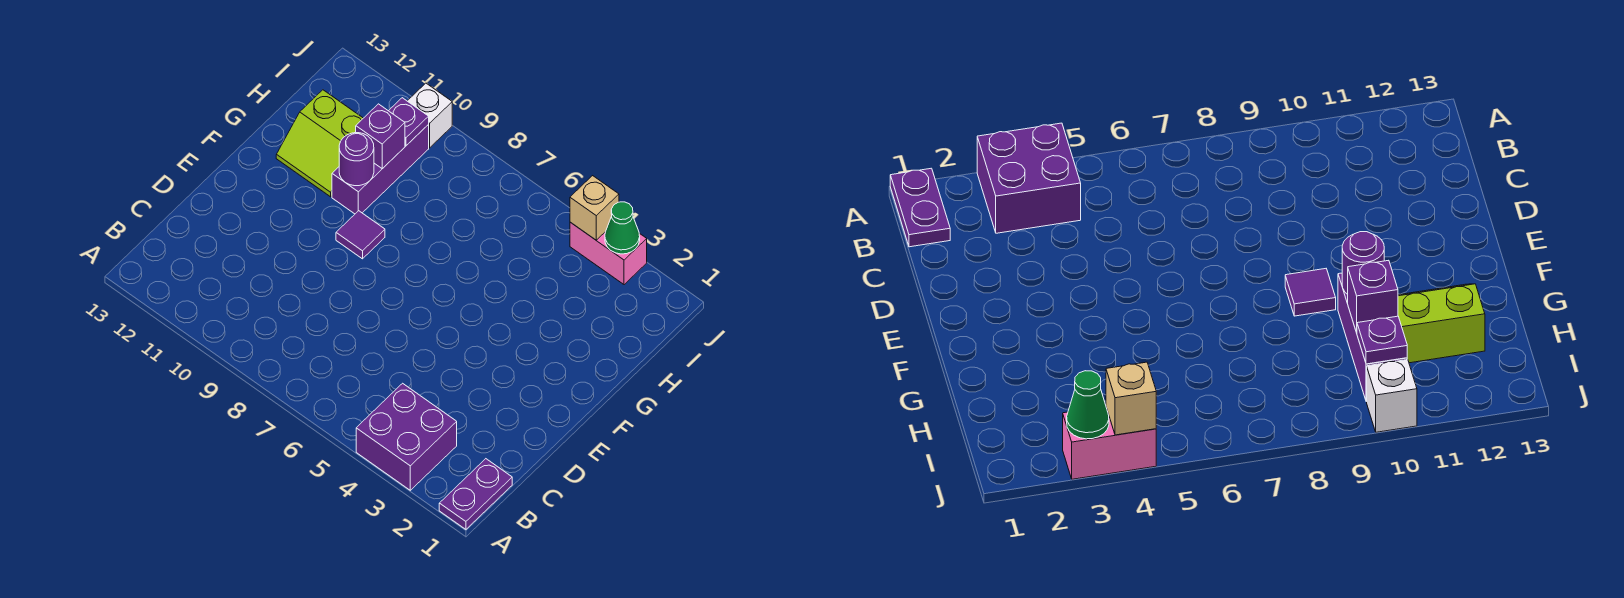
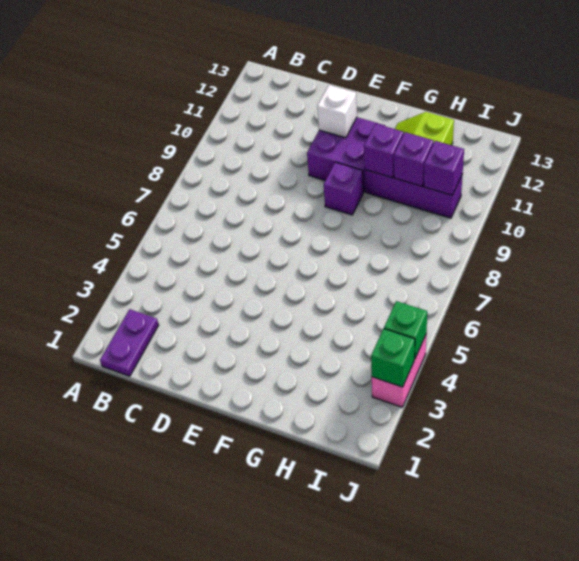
purple 1x2 plate [439,459,512,529] -> purple 1x2 plate turned to [100,309,159,376]
purple 2x2 brick [356,383,457,490] -> purple 2x2 brick moved to [307,117,385,192]
purple 1x1 tile [336,211,385,259] -> purple 1x1 brick [324,162,363,215]
purple 1x1 round brick [339,133,374,186] -> purple 1x1 brick [364,124,404,178]
purple 1x1 plate [389,98,429,146] -> purple 1x1 brick [424,141,464,195]
green 1x1 cone [605,202,640,254] -> green 1x1 brick [371,329,415,387]
tan 1x1 brick [570,176,619,240] -> green 1x1 brick [384,301,427,358]
white 1x1 brick [408,83,452,148] -> white 1x1 brick moved to [317,85,357,138]

